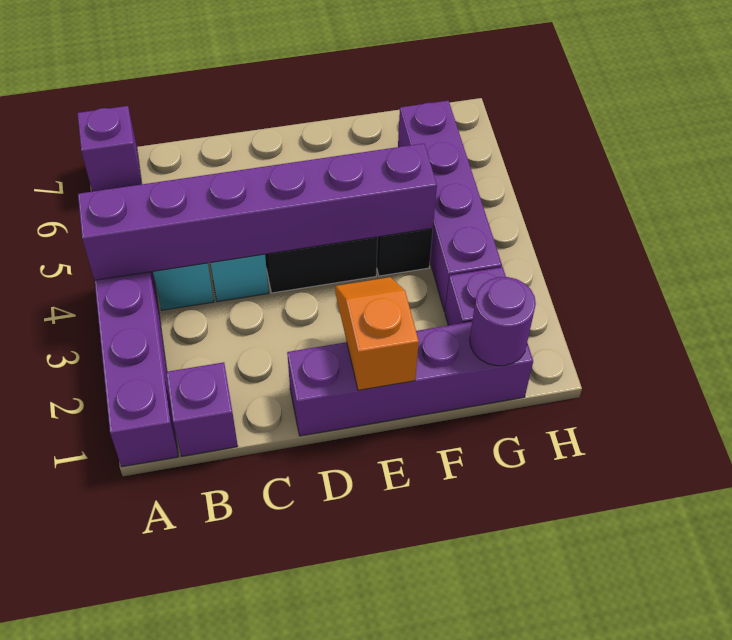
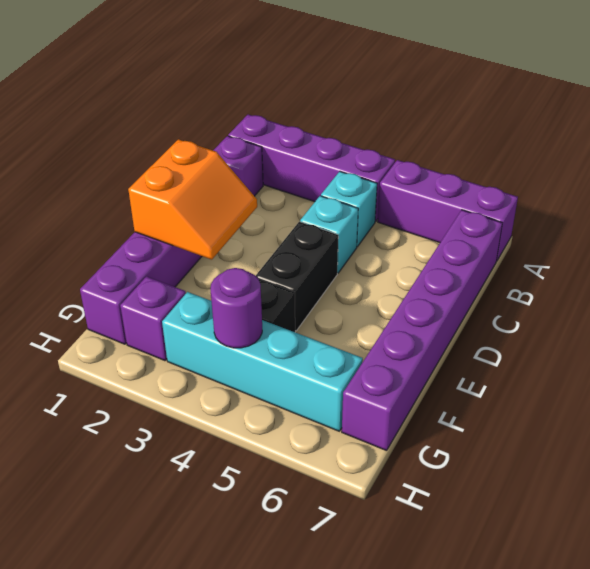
purple 1x6 brick [78,143,437,280] -> purple 1x6 brick moved to [342,210,502,451]
purple 1x1 brick [77,106,142,192] -> purple 1x3 brick [378,160,518,261]
orange 1x2 slope [335,277,419,390] -> orange 2x2 slope [128,139,257,260]
purple 1x1 round brick [470,277,536,366] -> purple 1x1 round brick moved to [210,268,262,348]
purple 1x4 brick [398,101,502,312] -> cyan 1x4 brick [162,292,363,431]

